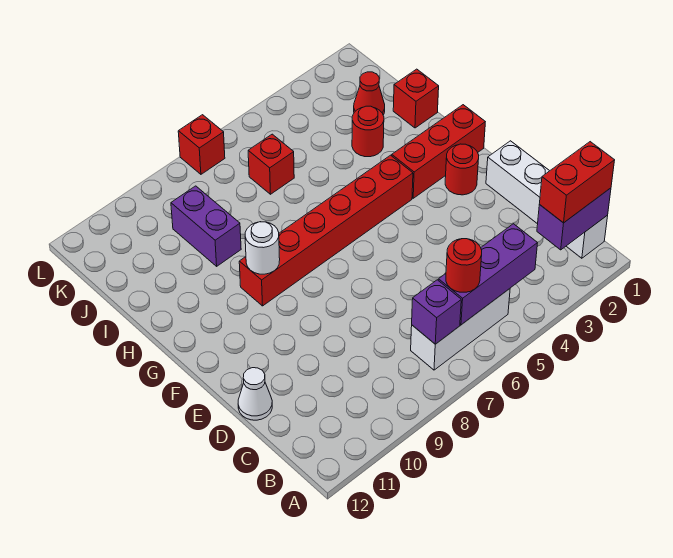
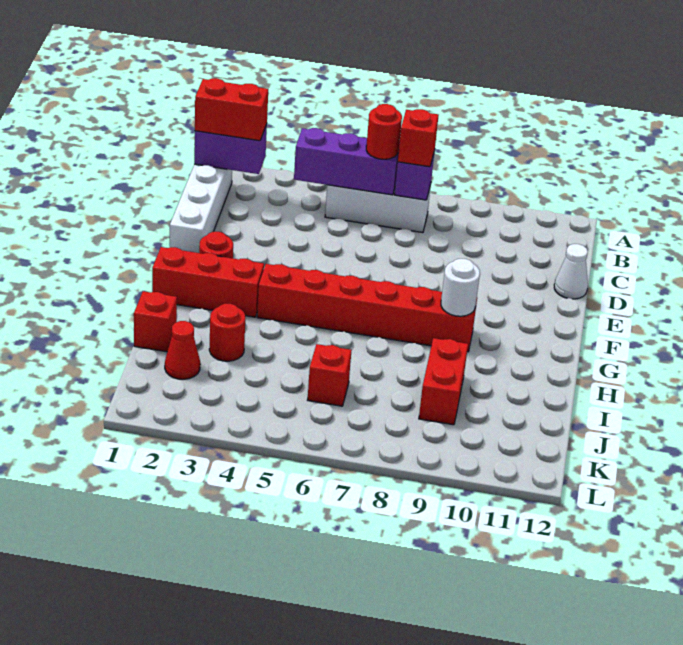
purple 1x2 brick [171,186,241,266] -> red 1x2 brick [419,338,468,425]
red 1x1 brick [178,115,225,174] -> red 1x1 brick moved to [398,109,439,167]

